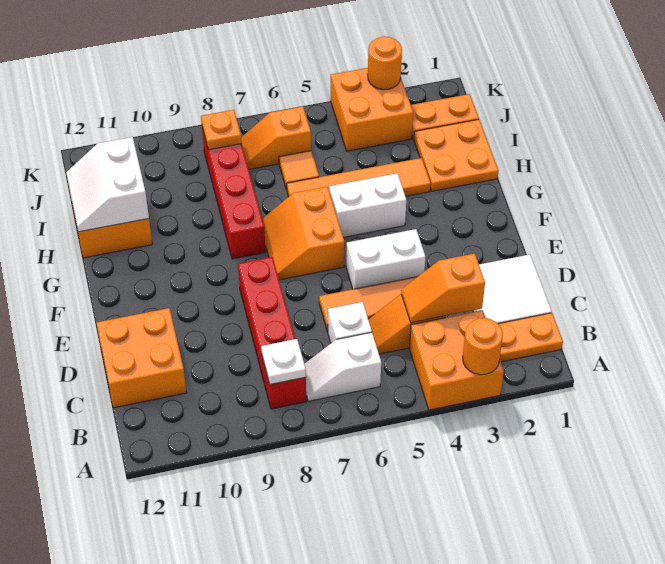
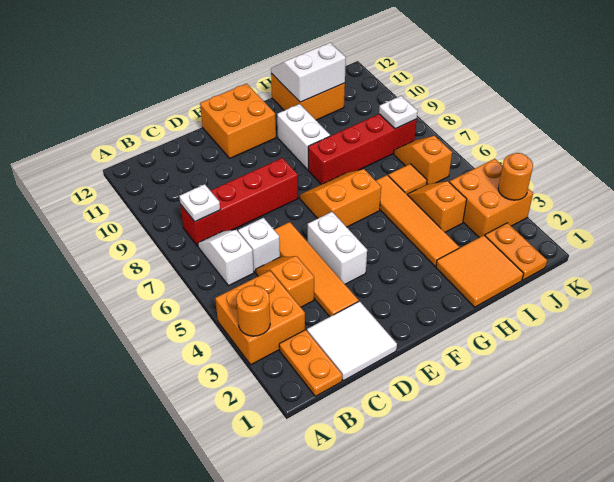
orange 1x2 slope [401,254,485,323] -> orange 1x2 slope moved to [407,181,467,232]
orange 2x2 brick [97,308,187,408] -> orange 2x2 brick moved to [200,84,276,158]
white 1x2 brick [329,173,406,237] -> white 1x2 brick moved to [277,104,330,170]
orange 2x2 plate [414,120,499,191] -> orange 2x2 tile [436,235,524,307]
orange 1x1 plate [201,110,242,150] -> white 1x1 plate [379,96,418,129]

